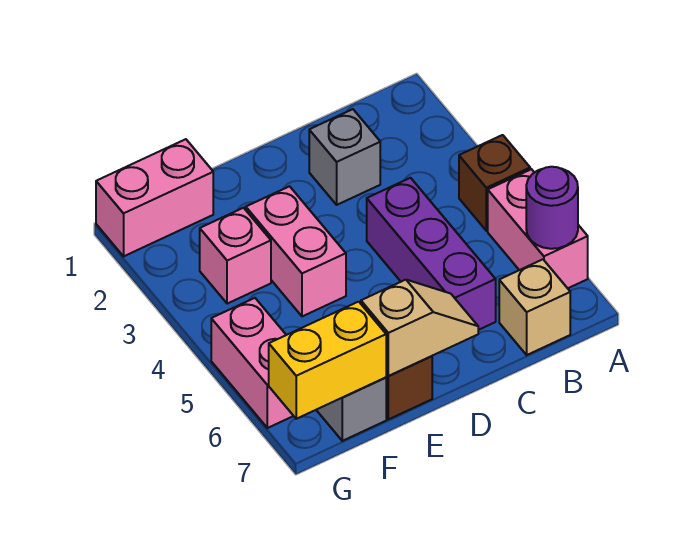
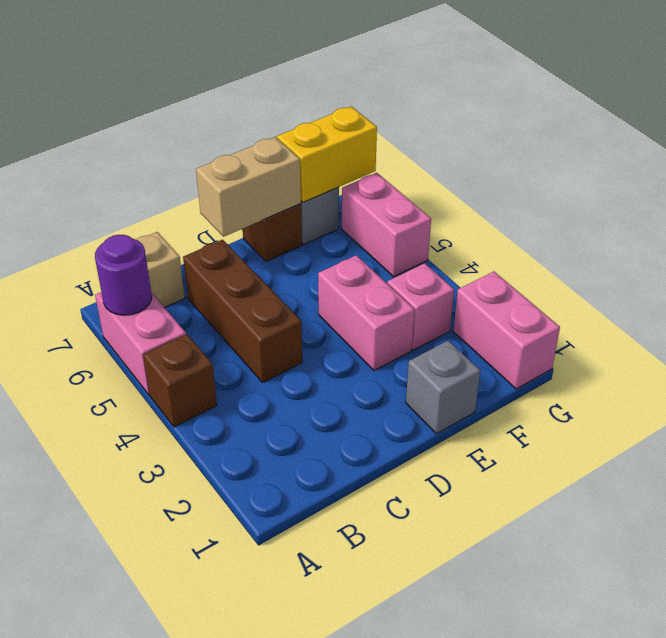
grey 1x1 brick [309,109,380,205] -> grey 1x1 brick moved to [406,341,480,434]
purple 1x3 brick [367,178,496,330] -> brown 1x3 brick [183,240,302,383]
tan 1x2 slope [361,280,478,376] -> tan 1x2 brick [196,137,301,237]
pink 1x2 brick [96,139,213,256] -> pink 1x2 brick turned to [453,272,560,389]

